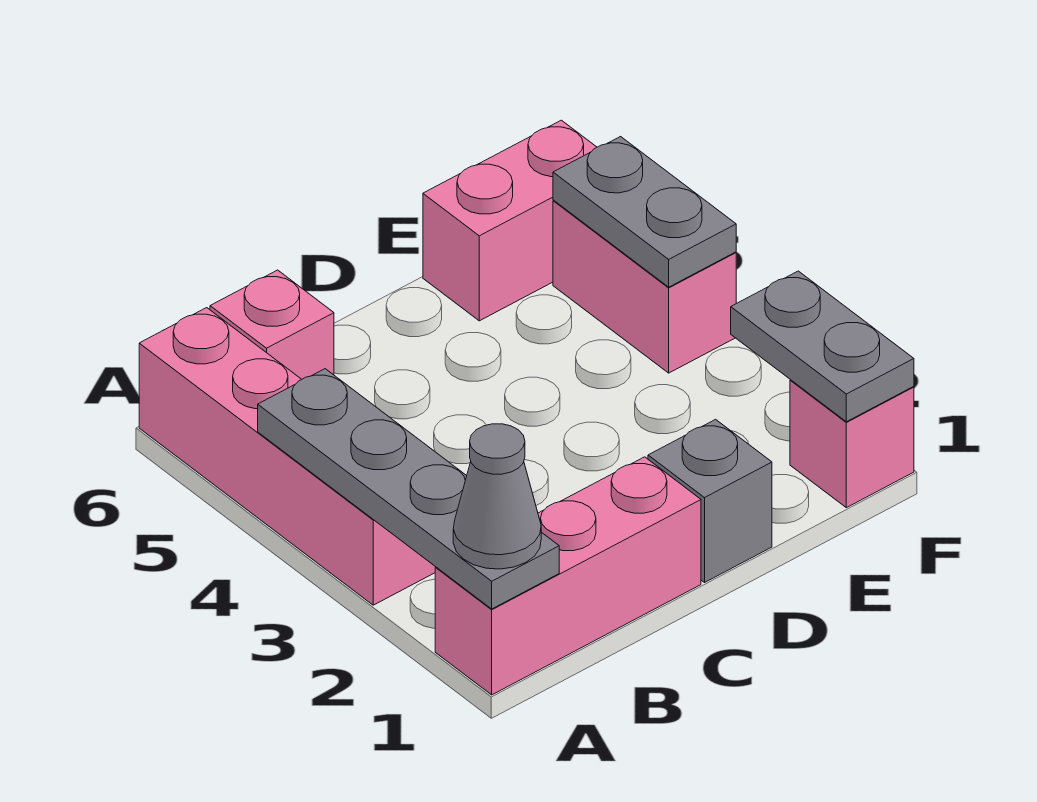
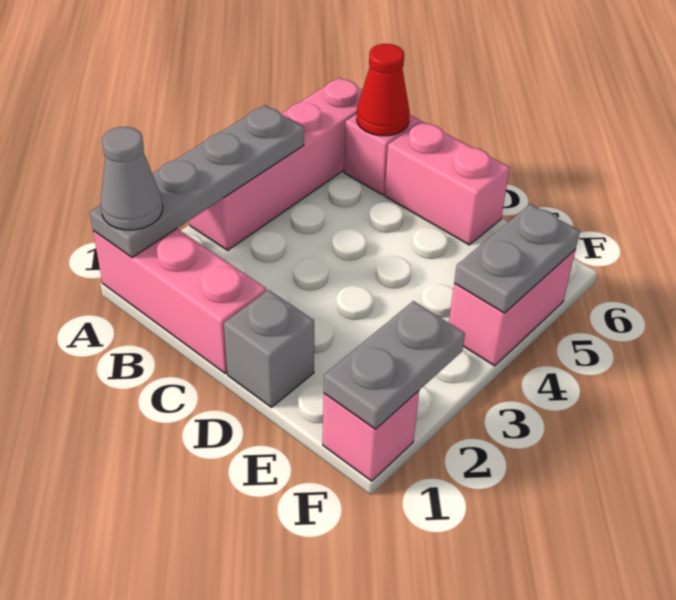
none -> red 1x1 cone [357,44,410,136]
pink 1x2 brick [423,120,597,321] -> pink 1x2 brick moved to [385,121,510,245]

